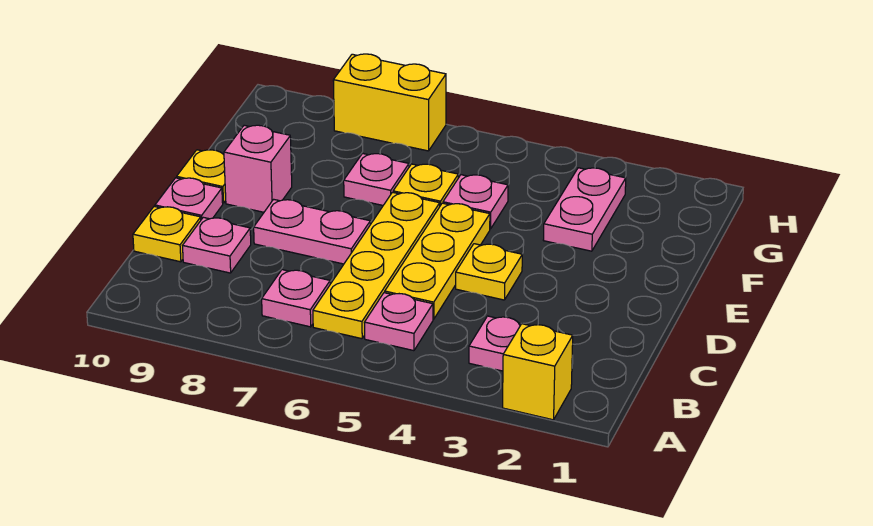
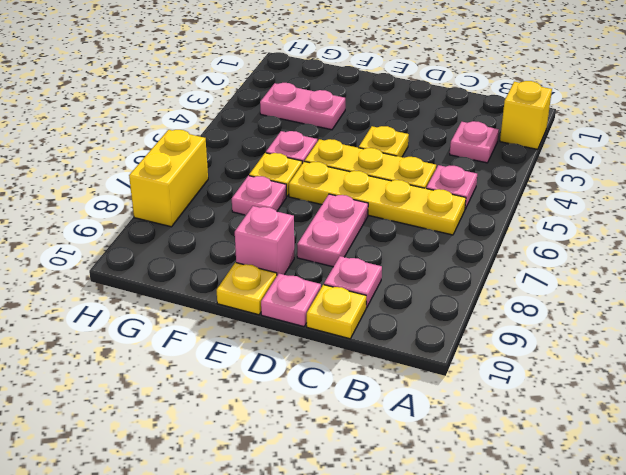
pink 1x1 plate [262,270,330,327] -> none

